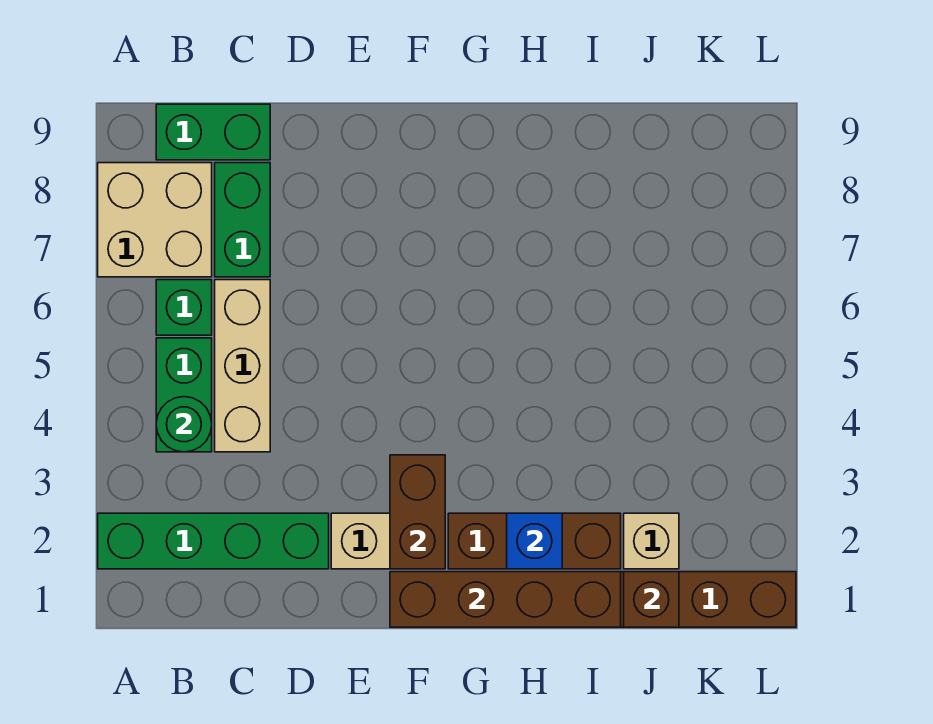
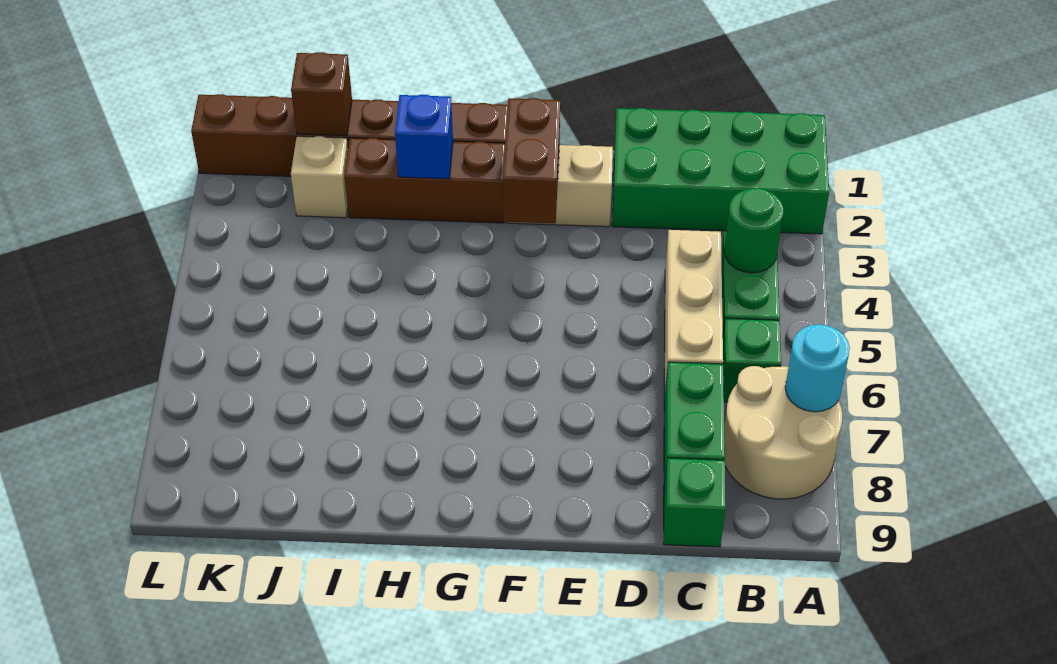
green 1x4 brick [98,513,329,569] -> green 2x4 brick [612,108,829,234]
tan 2x2 brick [98,163,212,277] -> tan 2x2 round brick [724,366,842,499]
none -> cyan 1x1 round brick [785,324,850,412]
green 1x2 brick [156,104,270,160] -> green 1x1 brick [664,458,726,547]
brown 1x4 brick [390,572,621,627] -> none

